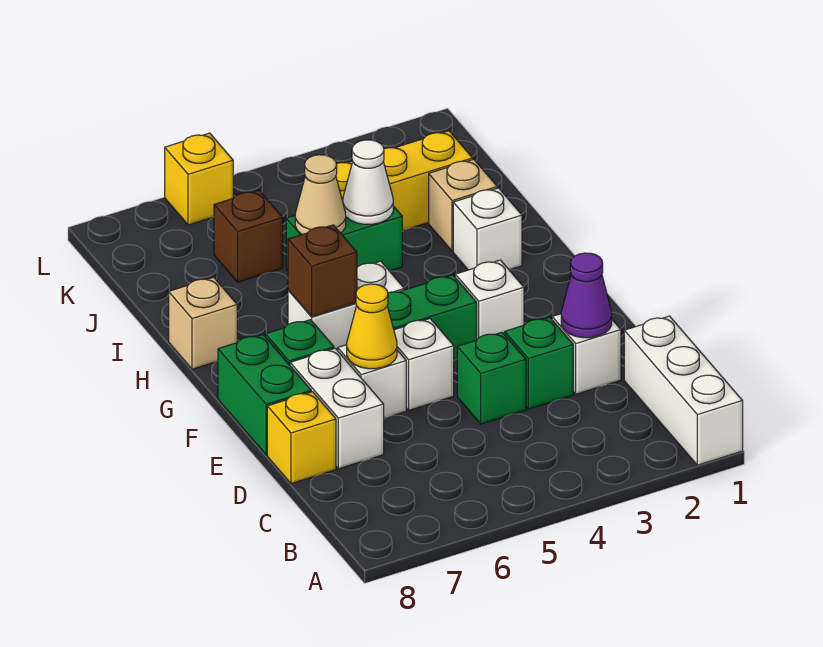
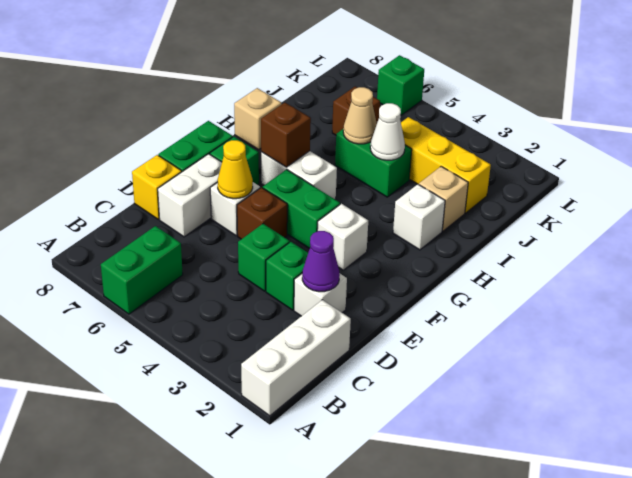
none -> green 1x2 brick [101,226,183,314]
white 1x1 brick [394,319,454,410] -> brown 1x1 brick [237,188,287,239]
yellow 1x1 brick [165,133,233,225] -> green 1x1 brick [377,55,424,115]

